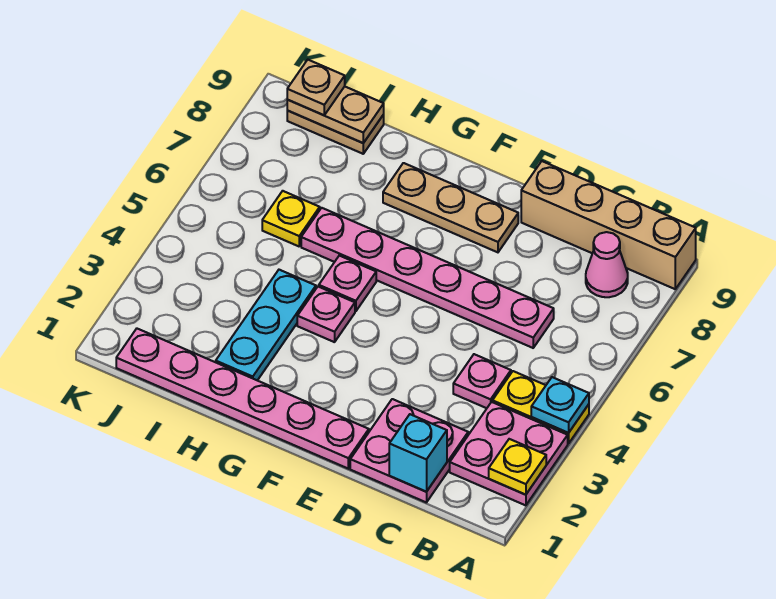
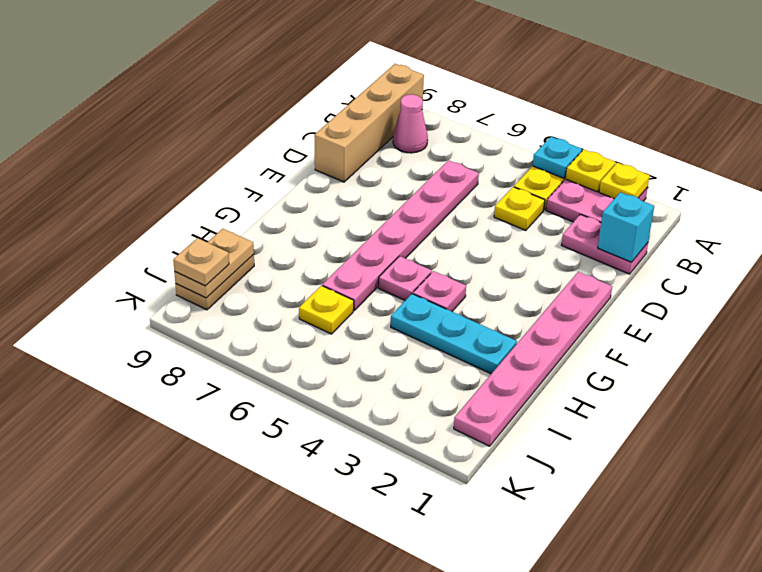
none -> yellow 1x1 plate [566,150,616,192]
pink 2x2 plate [350,399,468,503] -> pink 1x2 plate [562,214,648,274]
pink 1x1 plate [453,354,511,408] -> yellow 1x1 plate [494,187,545,230]
tan 1x3 plate [383,163,518,252] -> none

